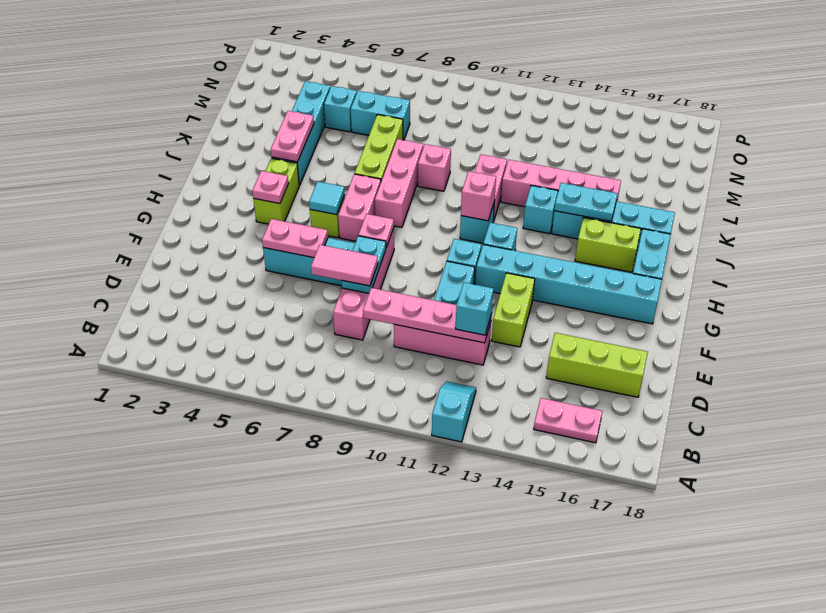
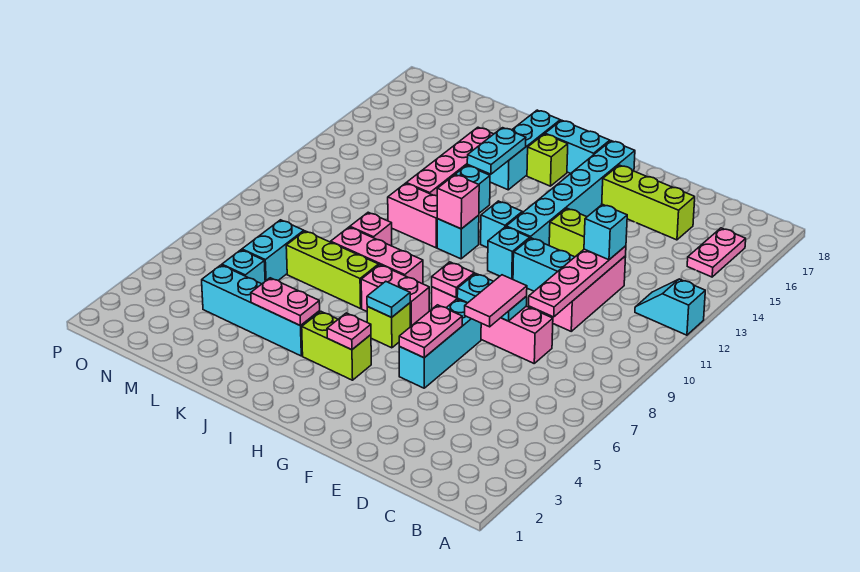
lime 1x3 brick [546,333,648,397] -> lime 1x3 brick turned to [602,165,695,240]
lime 1x2 brick [575,218,641,272] -> lime 1x1 brick [527,134,568,186]
cyan 1x4 brick [552,201,675,251] -> cyan 1x3 brick [485,110,560,190]

